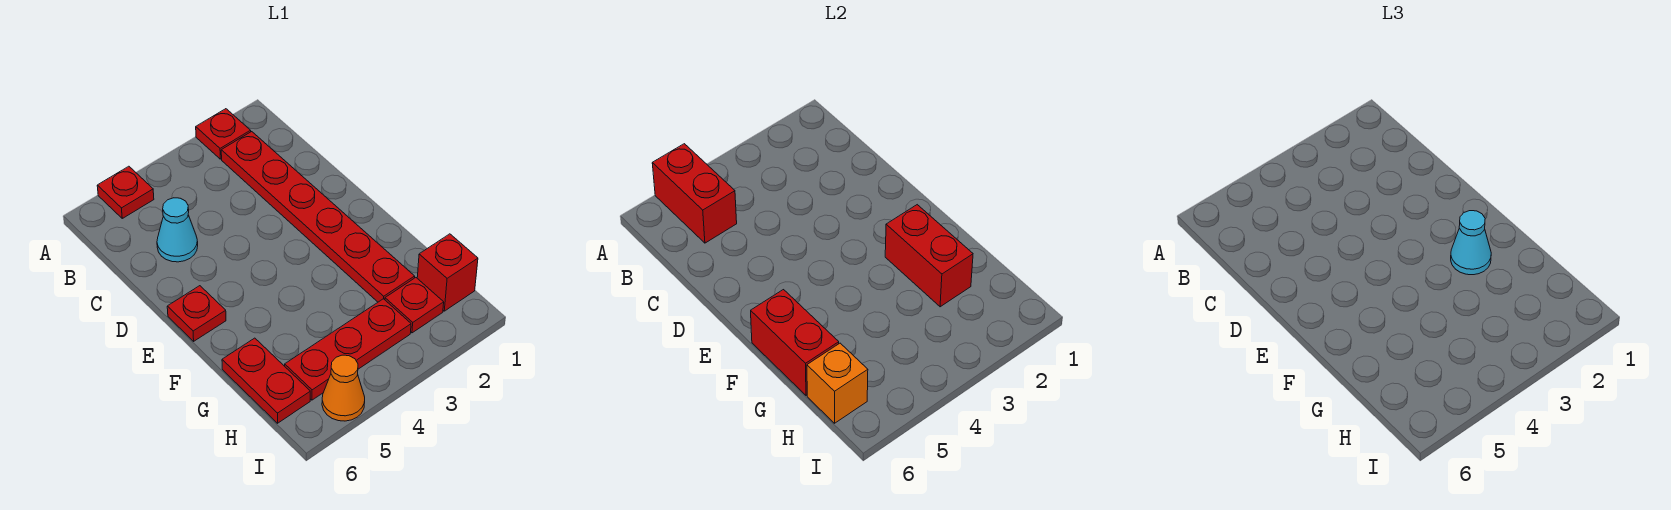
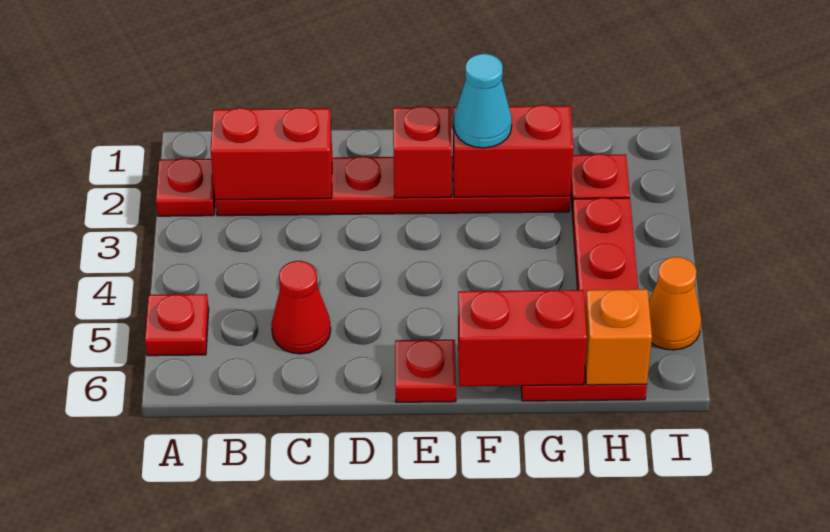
red 1x2 brick [652,144,737,243] -> red 1x2 brick moved to [211,108,332,200]
cyan 1x1 cone [157,198,198,262] -> red 1x1 cone [271,261,331,354]
red 1x1 brick [417,234,478,311] -> red 1x1 brick moved to [393,106,452,198]

